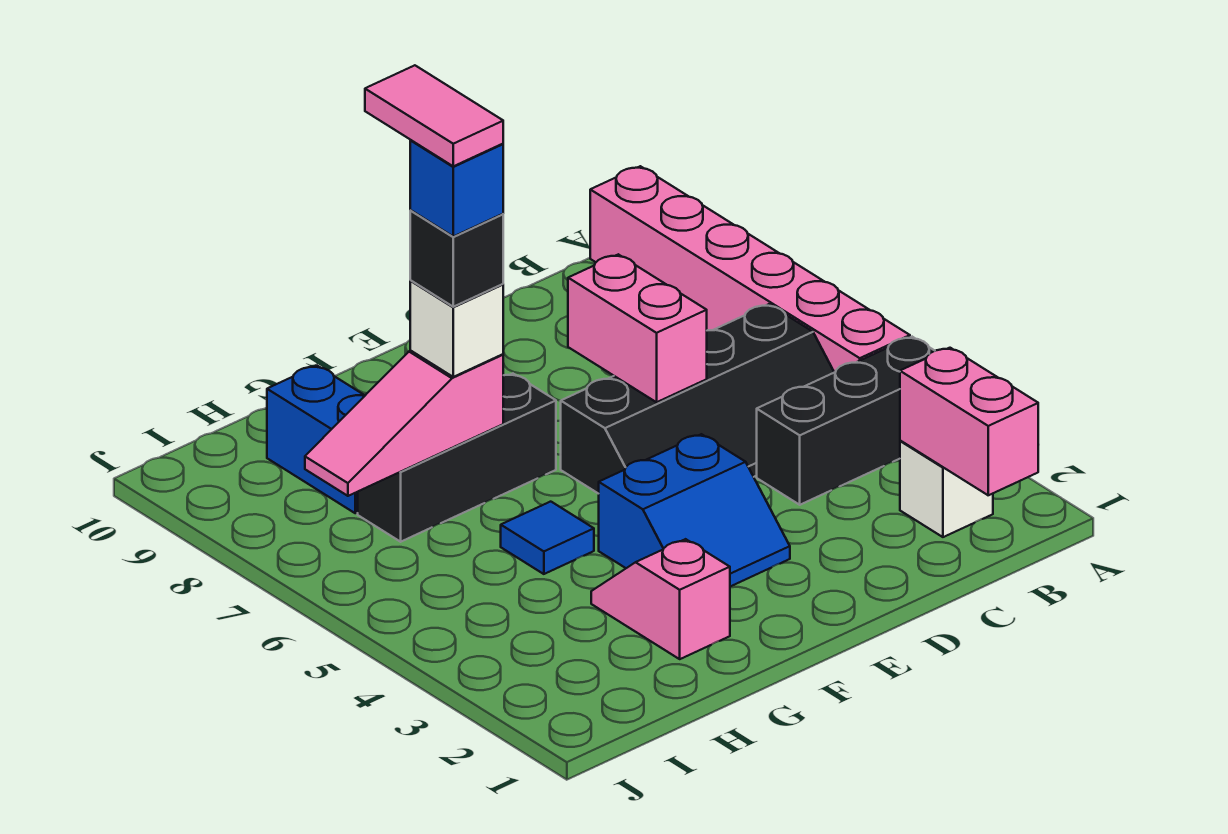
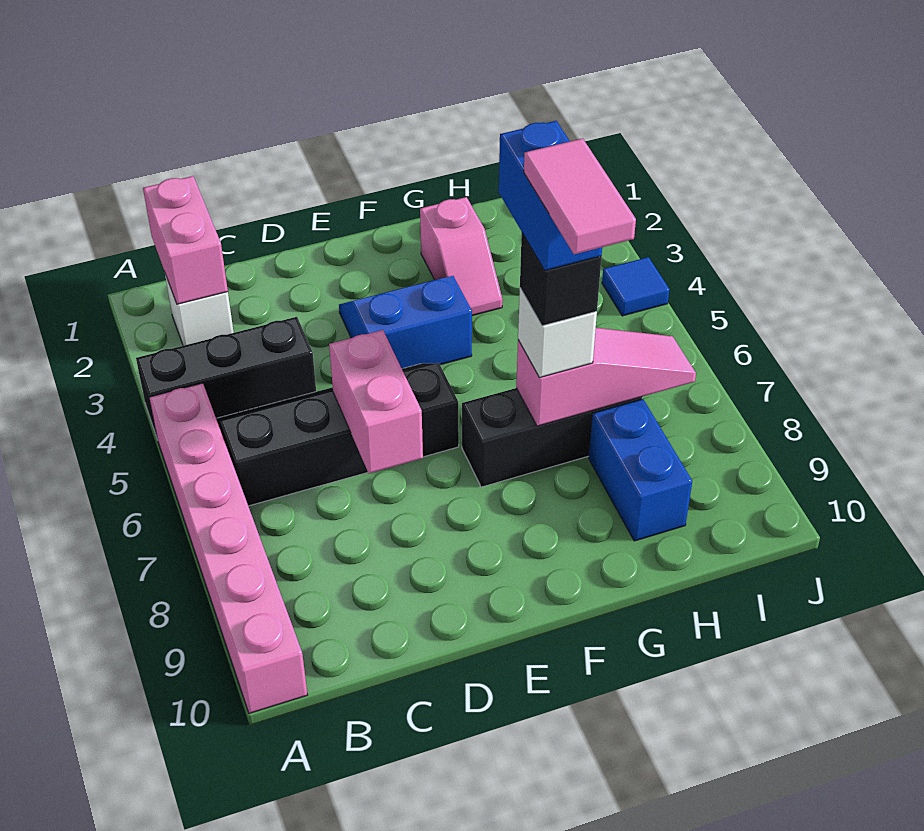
blue 1x1 tile [501,502,594,574] -> blue 1x1 tile moved to [602,257,669,316]
blue 1x1 brick [410,140,503,237] -> blue 1x2 brick [499,121,602,270]

